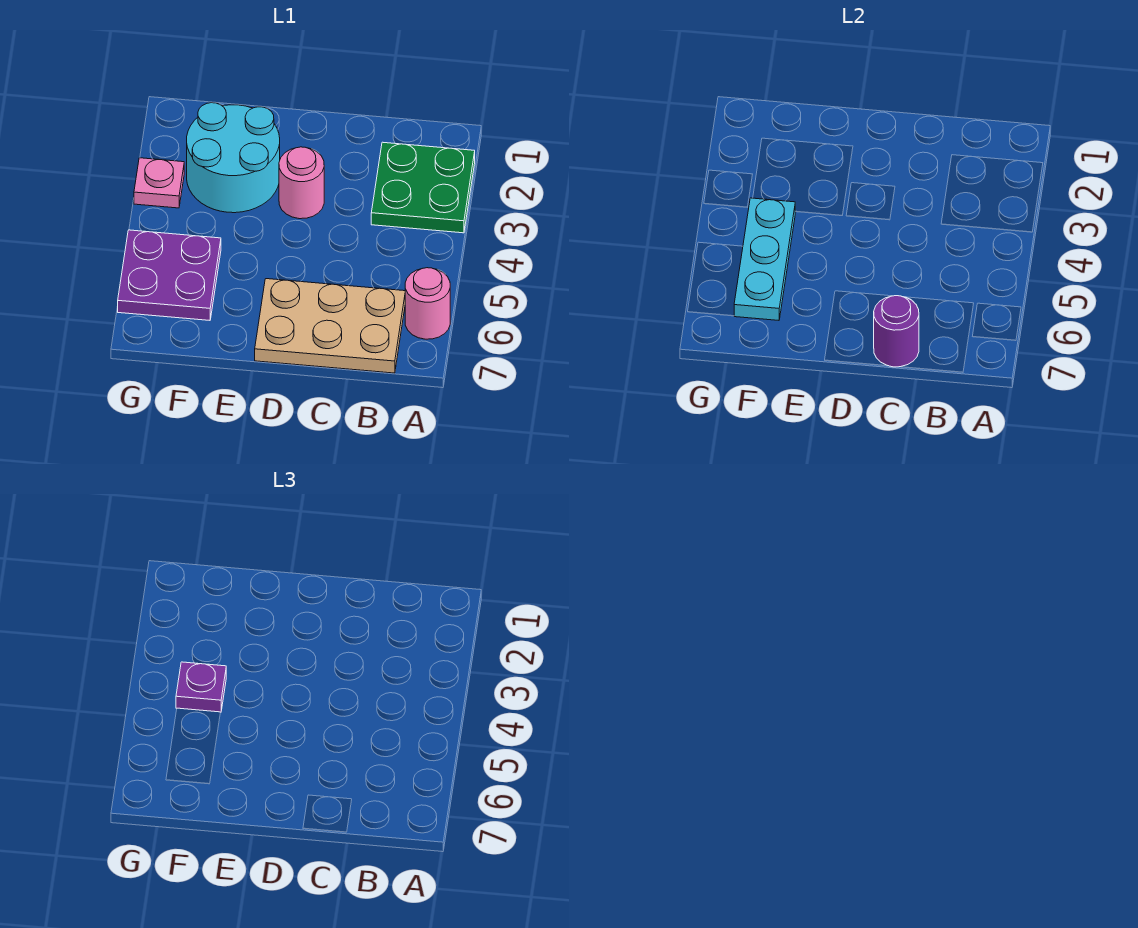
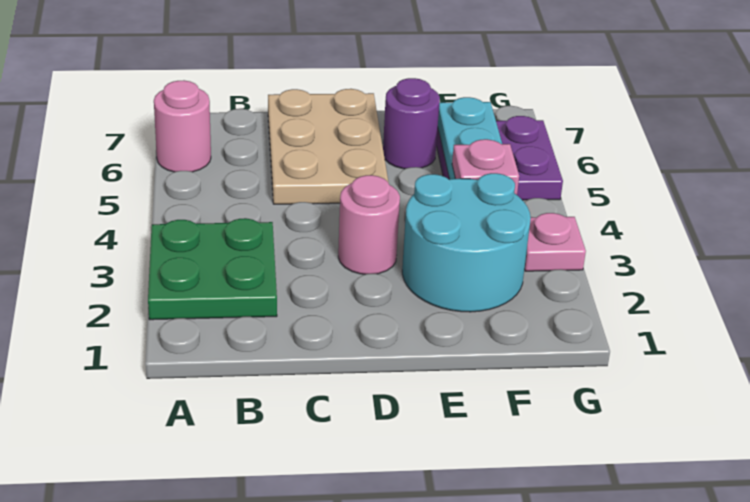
tan 2x3 plate [255,279,405,373] -> tan 2x3 plate turned to [268,89,389,204]
purple 1x1 round brick [874,296,919,367] -> purple 1x1 round brick moved to [383,78,440,169]
purple 1x1 plate [176,662,226,712] -> pink 1x1 plate [452,139,519,195]

